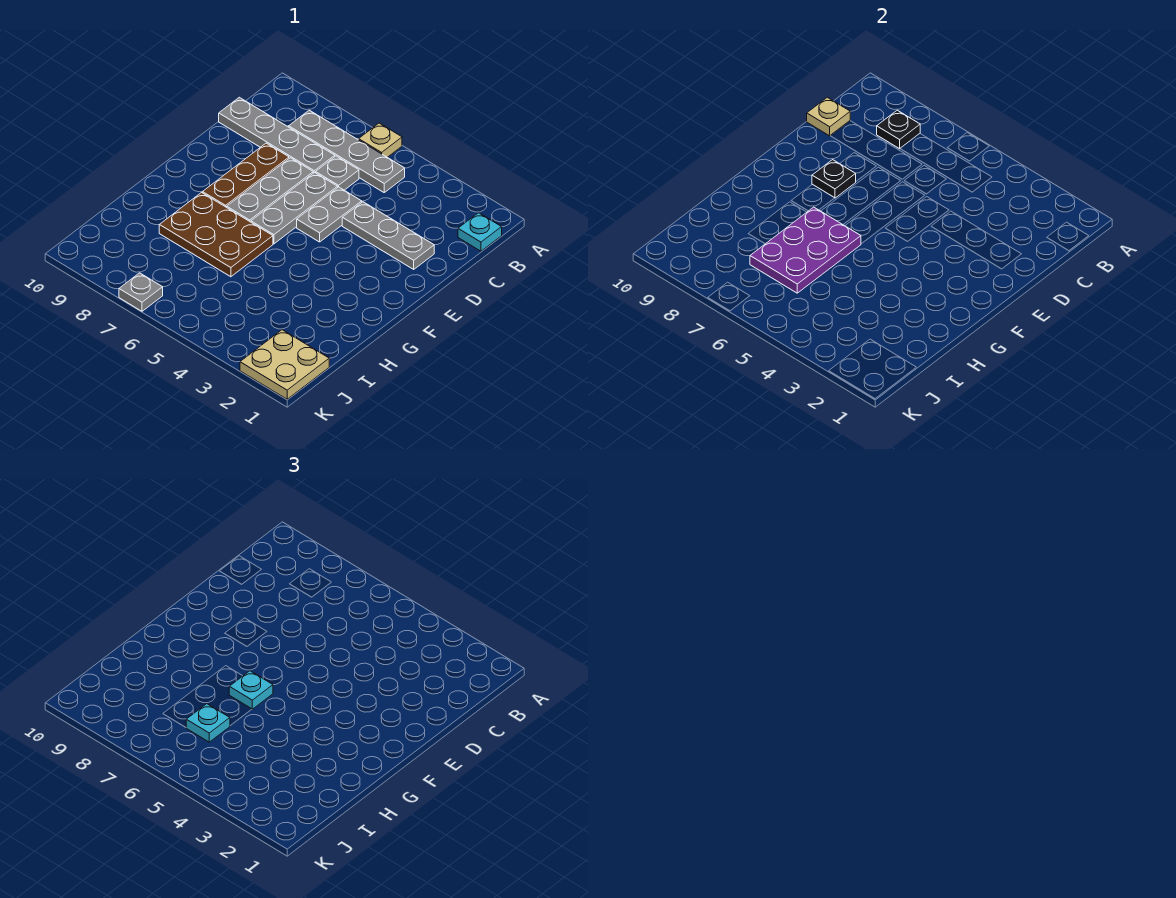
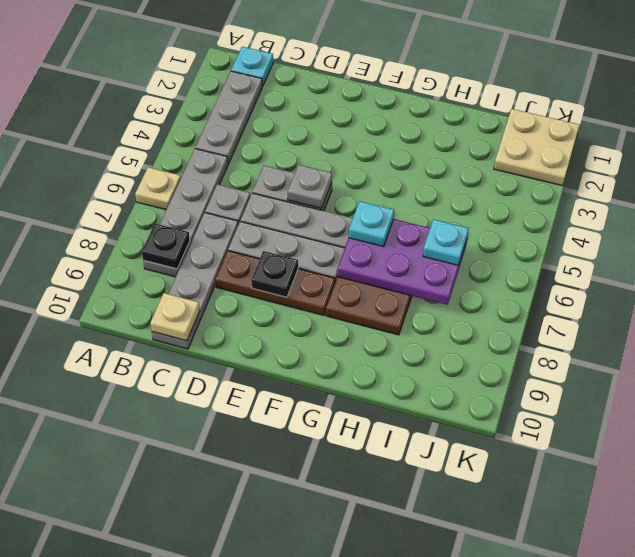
grey 1x3 plate [342,202,434,269] -> grey 1x3 plate moved to [195,71,262,164]
grey 1x1 plate [119,273,163,311] -> grey 1x1 plate moved to [288,165,332,208]

